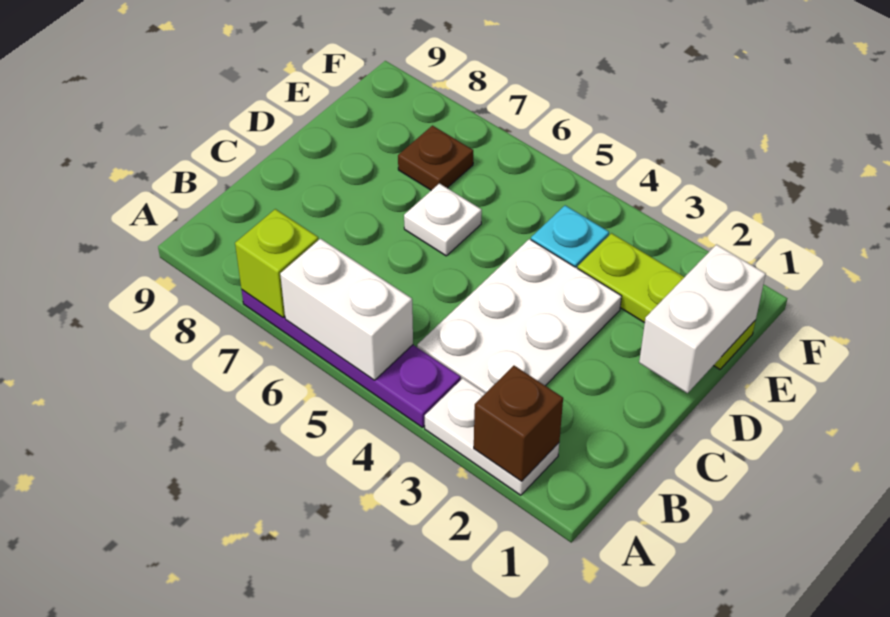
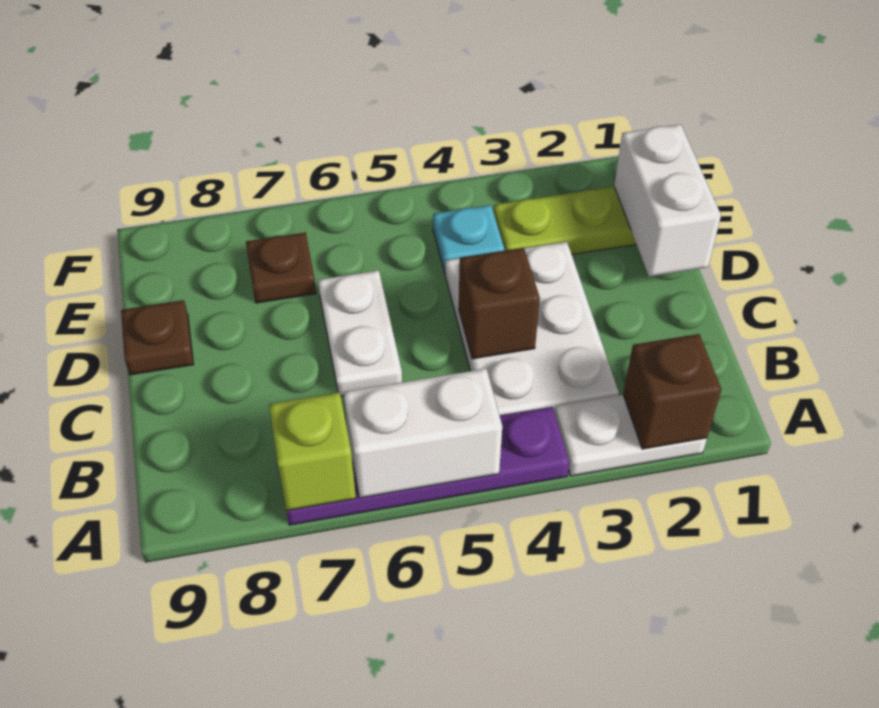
none -> brown 1x1 brick [459,248,540,359]
white 1x1 plate [404,184,482,256] -> white 1x2 plate [318,270,402,396]
none -> brown 1x1 plate [121,300,194,375]

